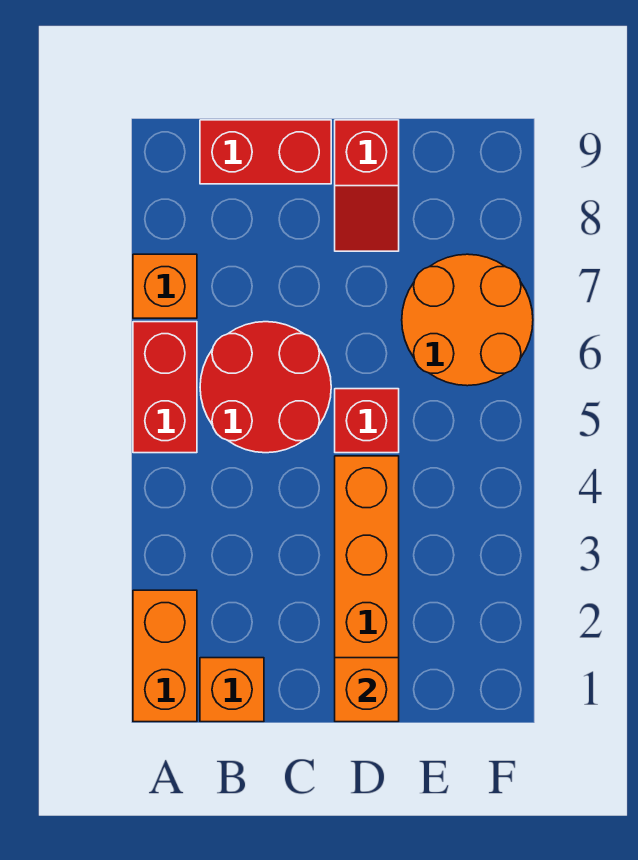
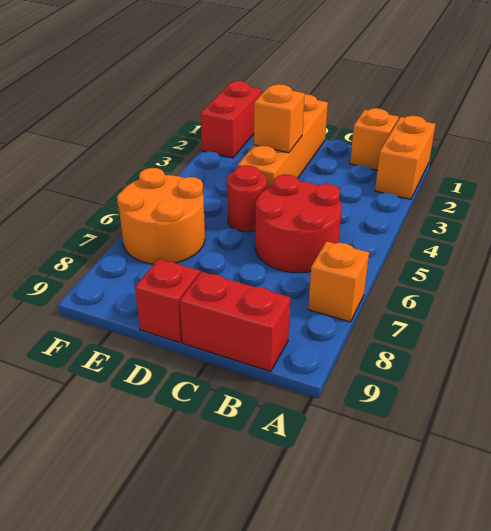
red 1x2 brick [133,322,197,453] -> red 1x2 brick moved to [200,81,261,158]
orange 1x1 brick [335,658,399,722] -> orange 1x1 brick moved to [254,84,305,153]
red 1x1 brick [335,389,399,453] -> red 1x1 round brick [227,165,267,232]

